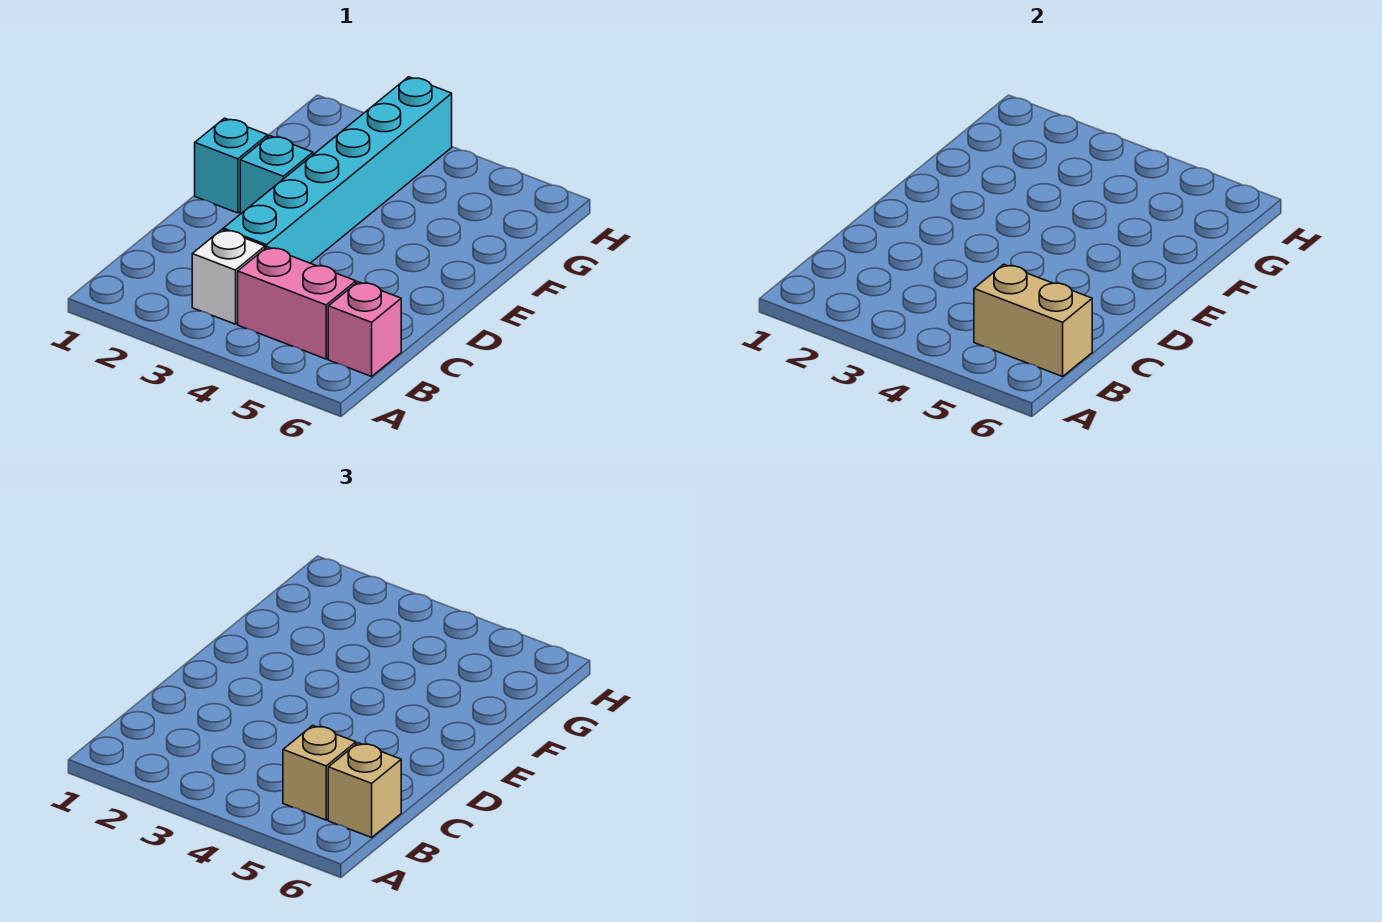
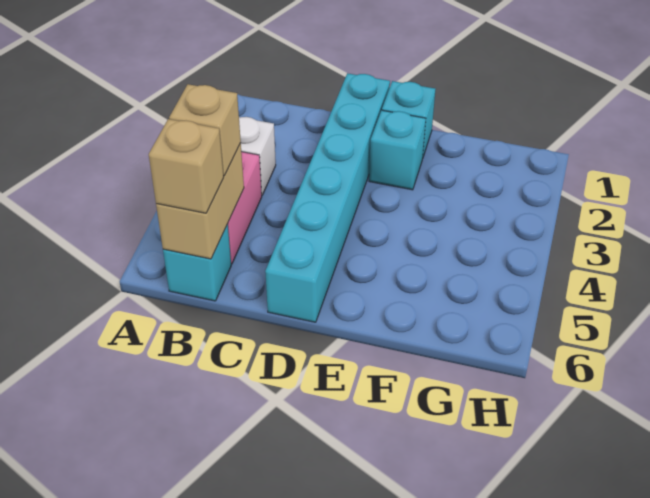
pink 1x1 brick [328,282,401,376] -> cyan 1x1 brick [163,225,231,301]
cyan 1x6 brick [223,77,452,263] -> cyan 1x6 brick turned to [265,73,390,322]

